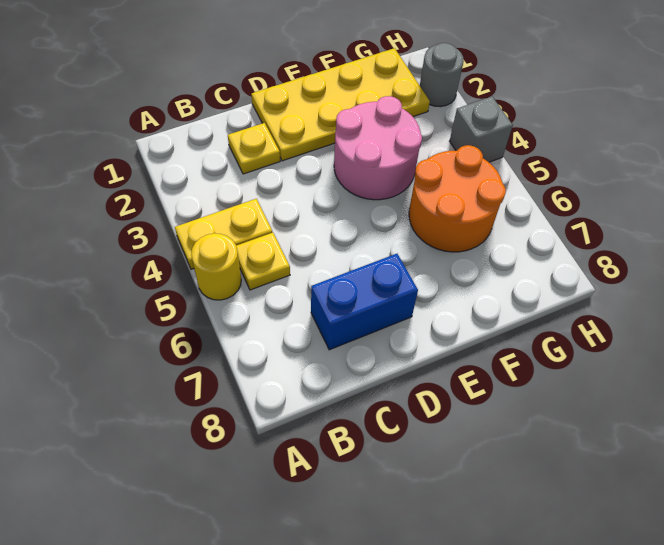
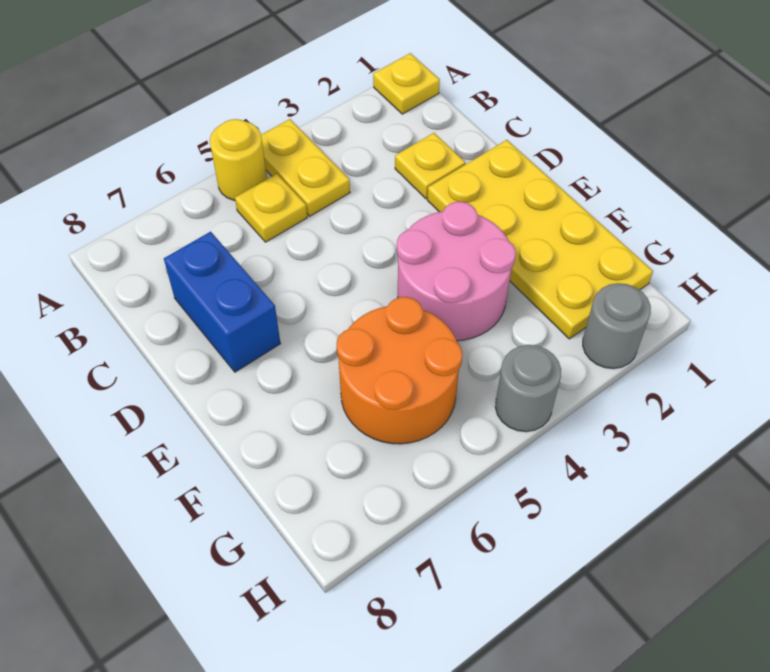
none -> yellow 1x1 plate [373,53,440,114]
grey 1x1 brick [450,97,513,162] -> grey 1x1 round brick [495,345,561,432]

